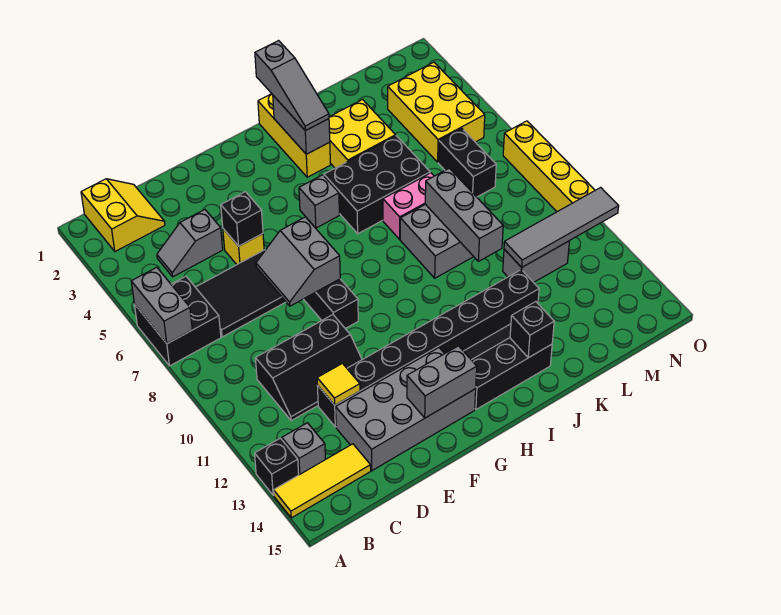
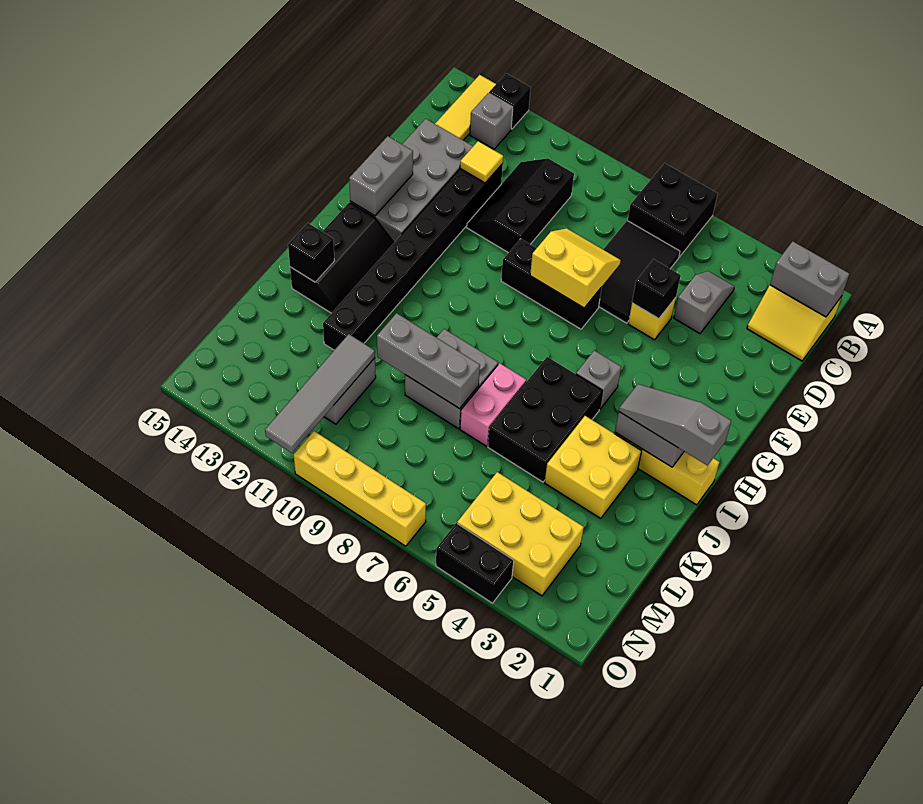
grey 1x2 brick [131,267,192,344] -> grey 1x2 brick moved to [770,241,849,317]
grey 2x2 slope [256,217,340,306] -> yellow 2x2 slope [530,228,621,308]
black 1x2 brick [438,128,496,197] -> black 1x2 brick moved to [436,523,514,603]

